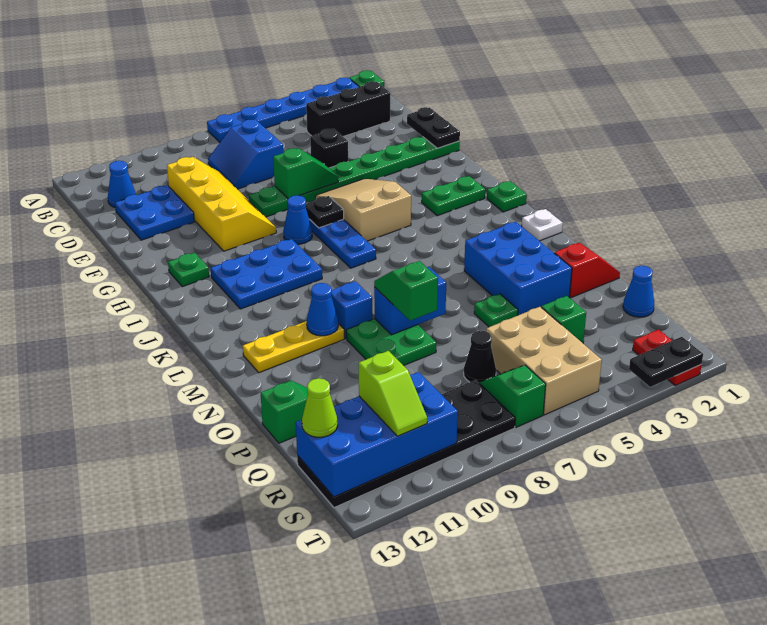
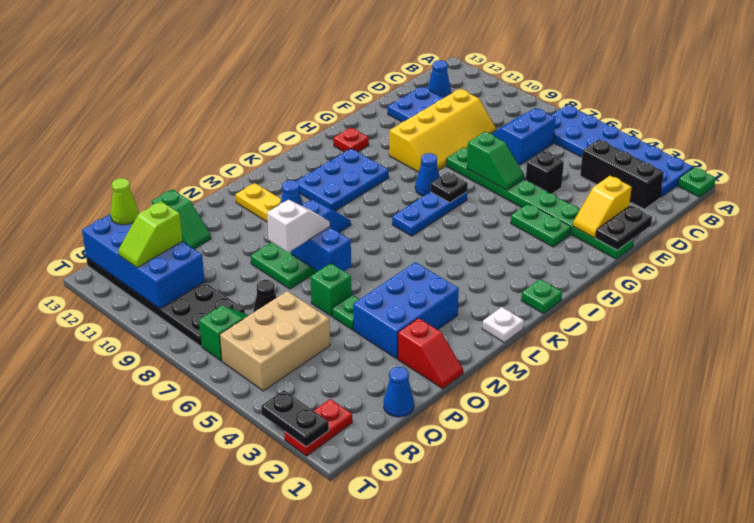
blue 1x6 plate [207,78,359,142] -> blue 2x6 plate [551,105,693,197]
none -> yellow 1x2 slope [573,176,632,238]
tan 2x3 slope [315,179,411,241] -> none
green 1x1 plate [168,253,209,287] -> red 1x1 plate [333,128,369,152]
green 1x2 plate [422,176,485,216] -> green 1x2 plate moved to [511,204,571,247]
blue 2x3 plate [211,239,322,309] -> blue 2x3 plate turned to [296,149,389,211]
green 1x2 slope [374,261,438,321] -> white 1x2 slope [267,200,330,252]
green 1x1 brick [541,296,586,343] -> green 1x1 brick moved to [310,263,351,316]

